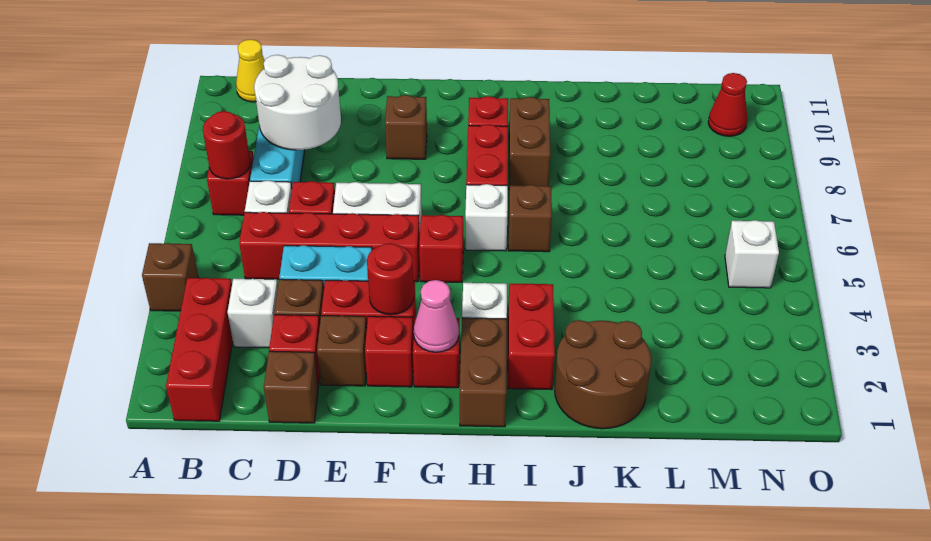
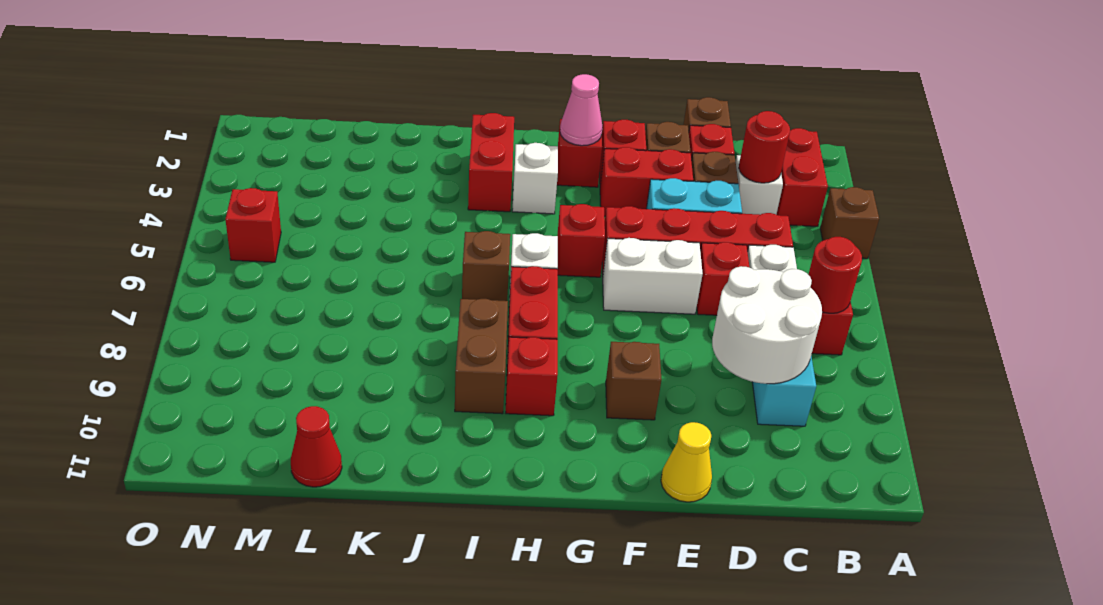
red 1x3 brick [166,278,233,421] -> red 1x2 brick [776,128,828,226]
yellow 1x1 cone [236,39,265,102] -> yellow 1x1 cone moved to [661,422,712,502]
red 1x1 round brick [367,243,414,315] -> red 1x1 round brick moved to [739,111,790,183]
brown 1x2 brick [460,318,507,427] -> none
brown 2x2 round brick [554,320,651,429] -> none
white 1x1 brick [725,220,779,288] -> red 1x1 brick [225,188,281,262]
red 1x1 cone [708,73,747,136] -> red 1x1 cone moved to [291,406,342,487]

